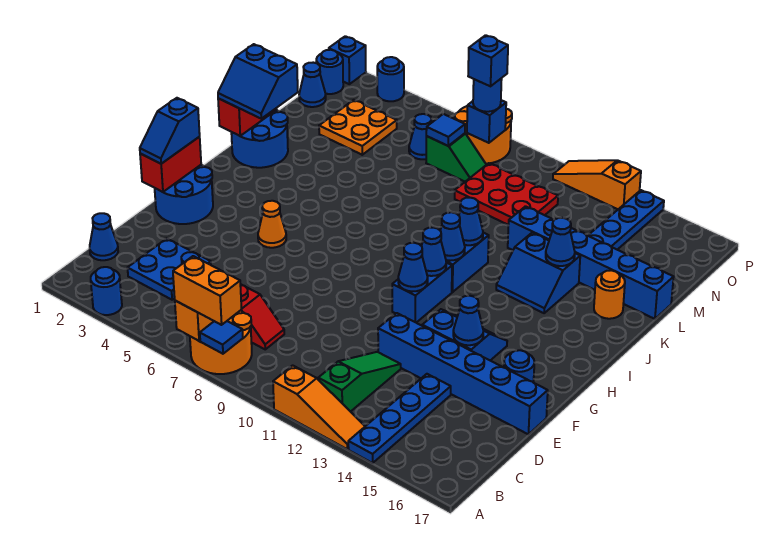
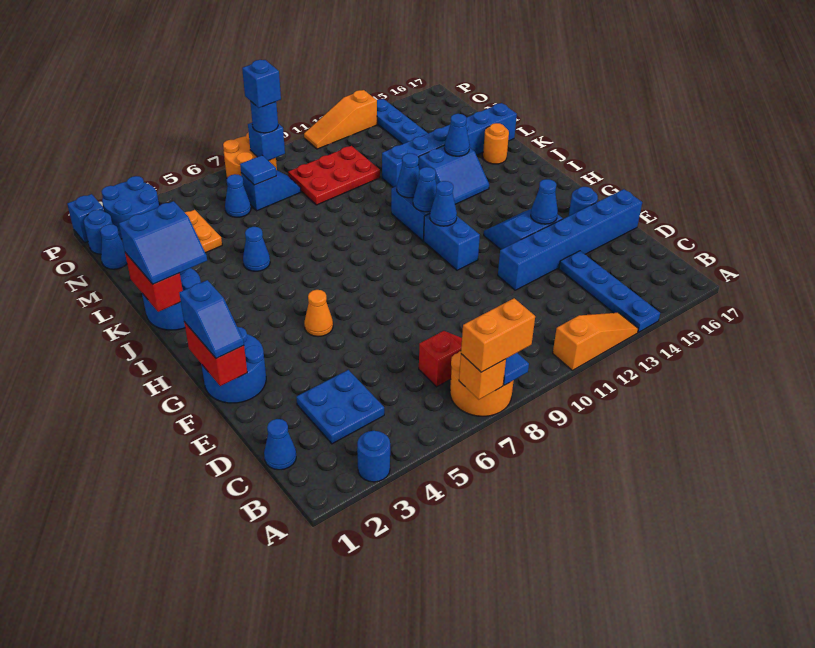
green 1x3 slope [318,352,401,412] -> none
blue 1x1 cone [398,243,428,291] -> blue 1x1 cone moved to [243,227,270,271]
green 1x2 slope [426,133,486,182] -> blue 1x2 slope [241,170,301,211]
blue 1x1 round brick [377,57,404,101] -> blue 2x2 round brick [101,176,159,239]

